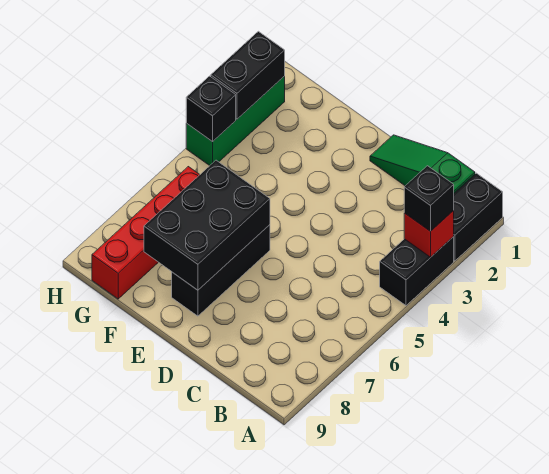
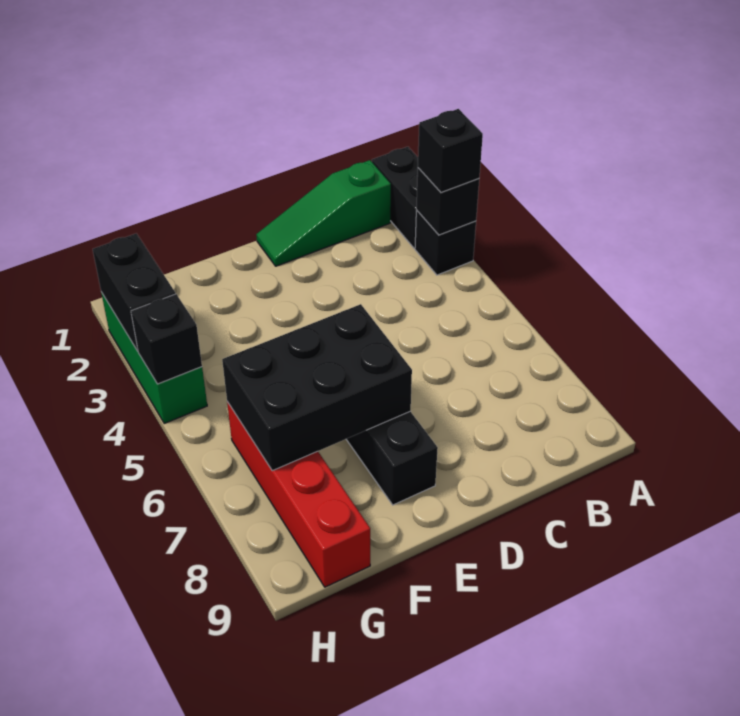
black 1x2 brick [380,237,454,306] -> black 1x1 brick [415,210,476,275]
red 1x1 brick [404,211,454,257] -> black 1x1 brick [416,168,479,235]
black 2x3 brick [144,160,270,290] -> black 2x3 brick turned to [222,304,412,471]

